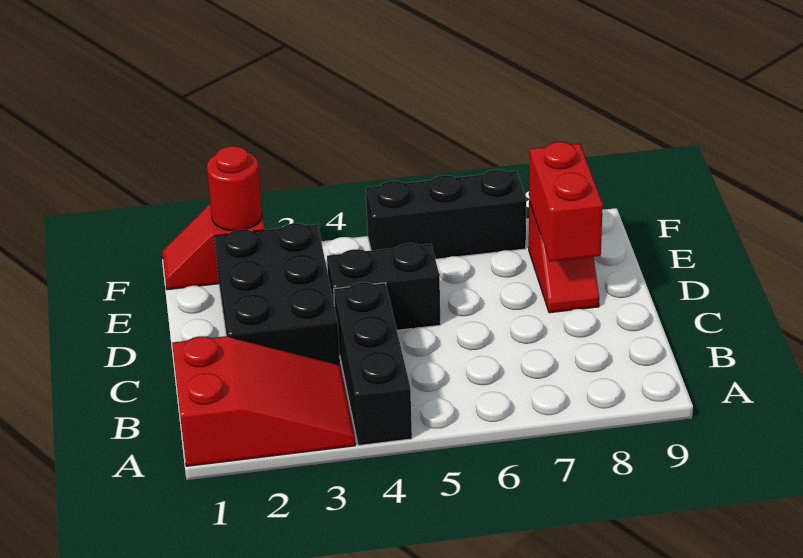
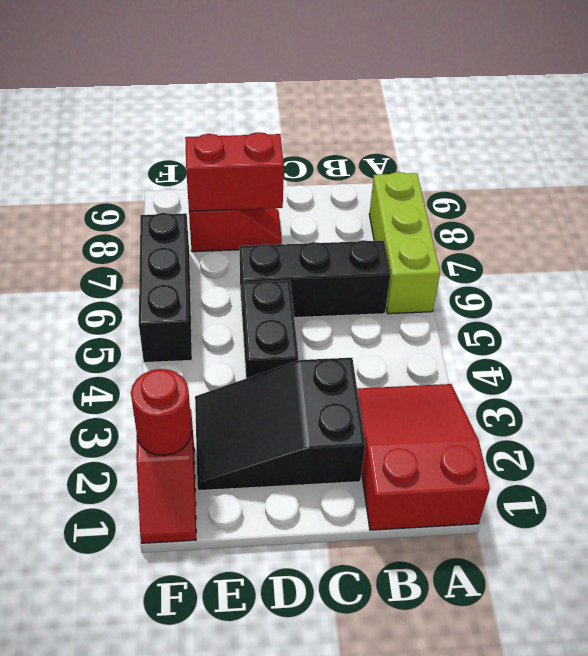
black 1x3 brick [334,282,412,445] -> black 1x3 brick moved to [240,240,390,318]
none -> lime 1x3 brick [369,172,440,314]
black 2x3 brick [214,223,340,365] -> black 2x3 slope [195,358,365,491]

